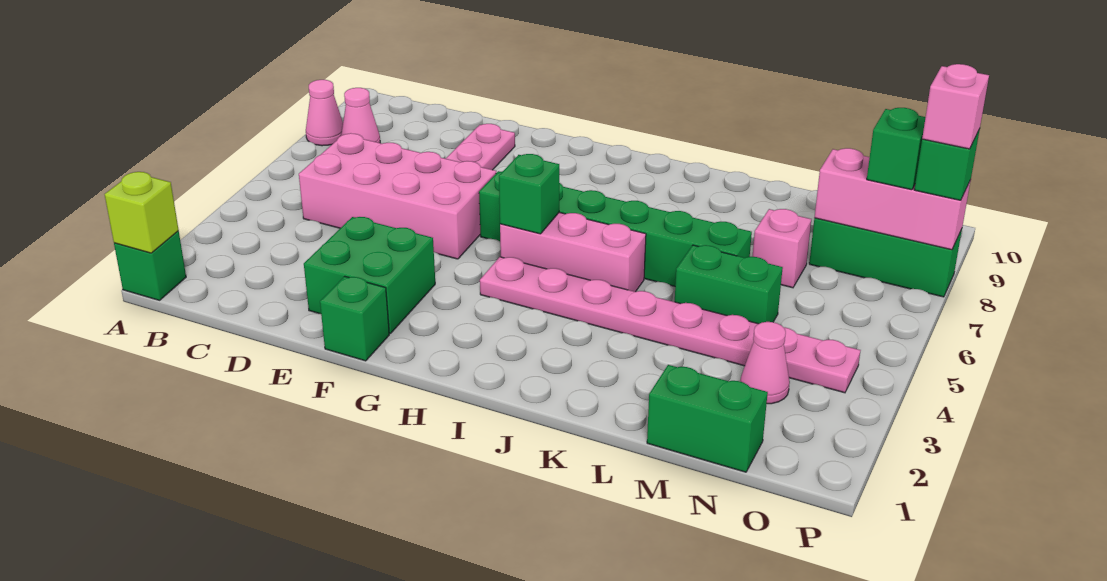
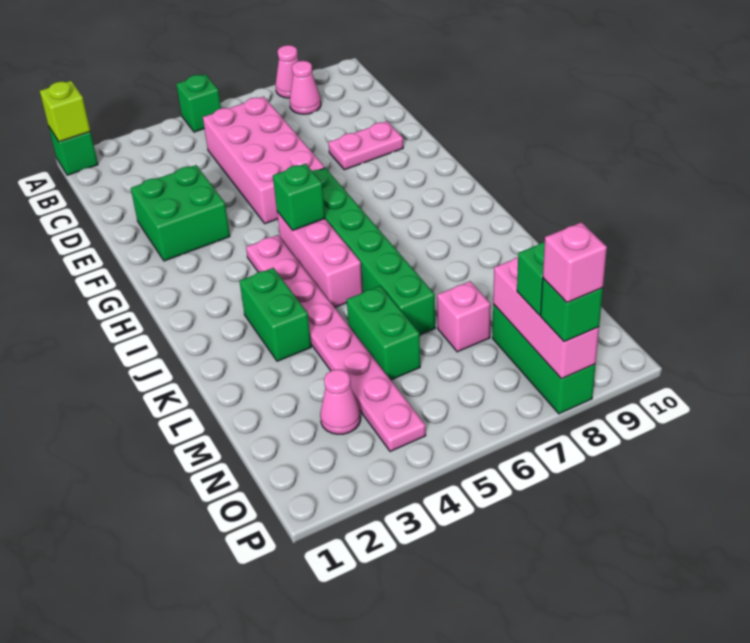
green 1x1 brick [320,276,389,361] -> green 1x1 brick moved to [176,74,221,132]
green 1x2 brick [647,365,768,472] -> green 1x2 brick moved to [240,268,311,361]

